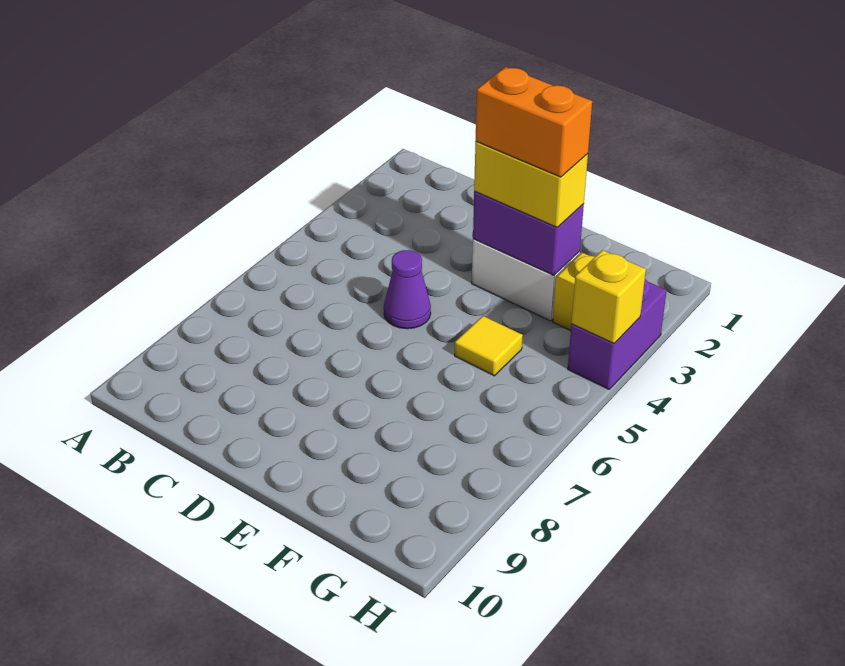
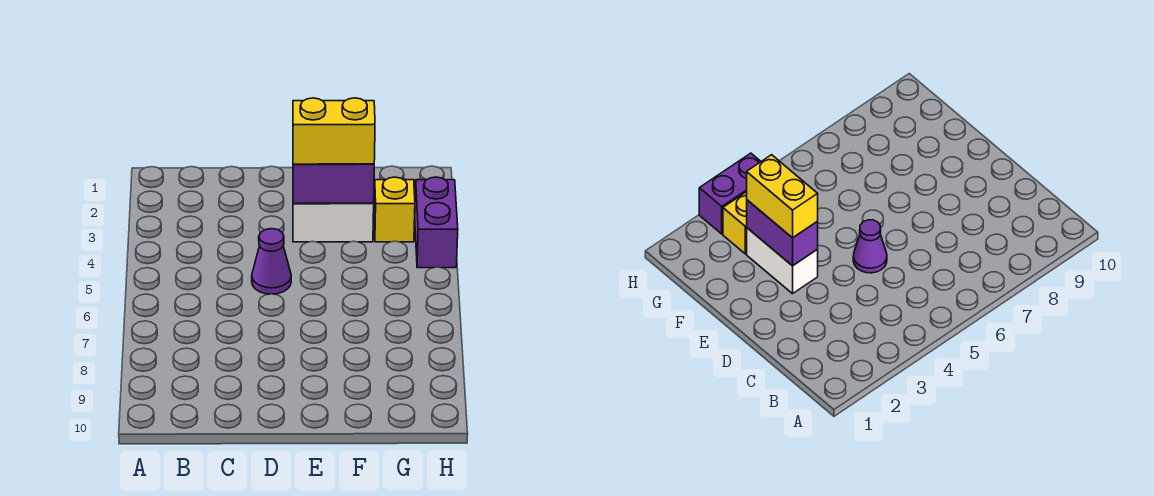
orange 1x2 brick [476,67,592,177] -> none
yellow 1x1 tile [455,316,523,376] -> none
yellow 1x1 brick [571,250,646,343] -> none

